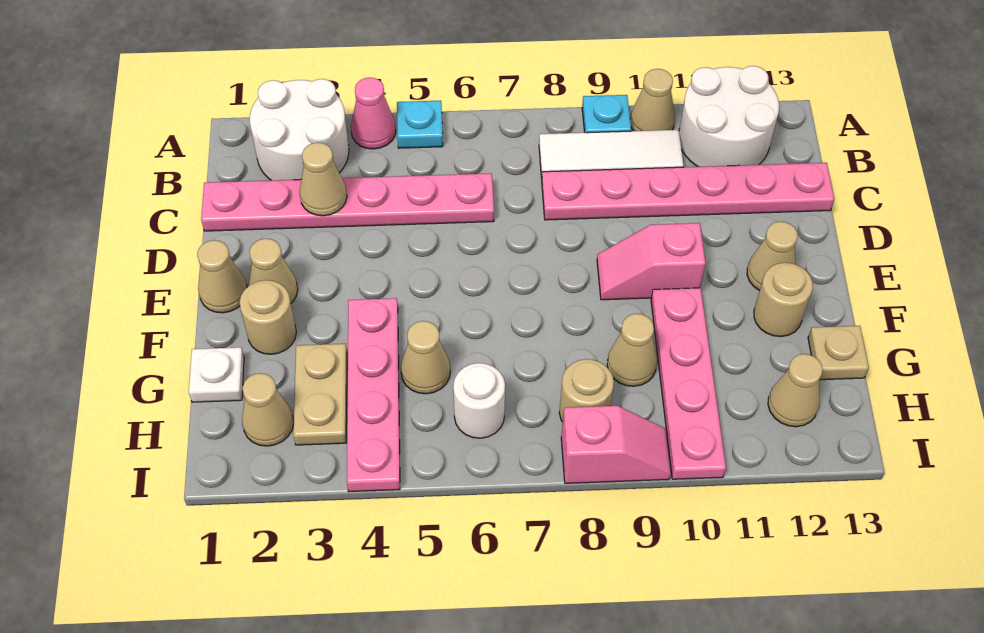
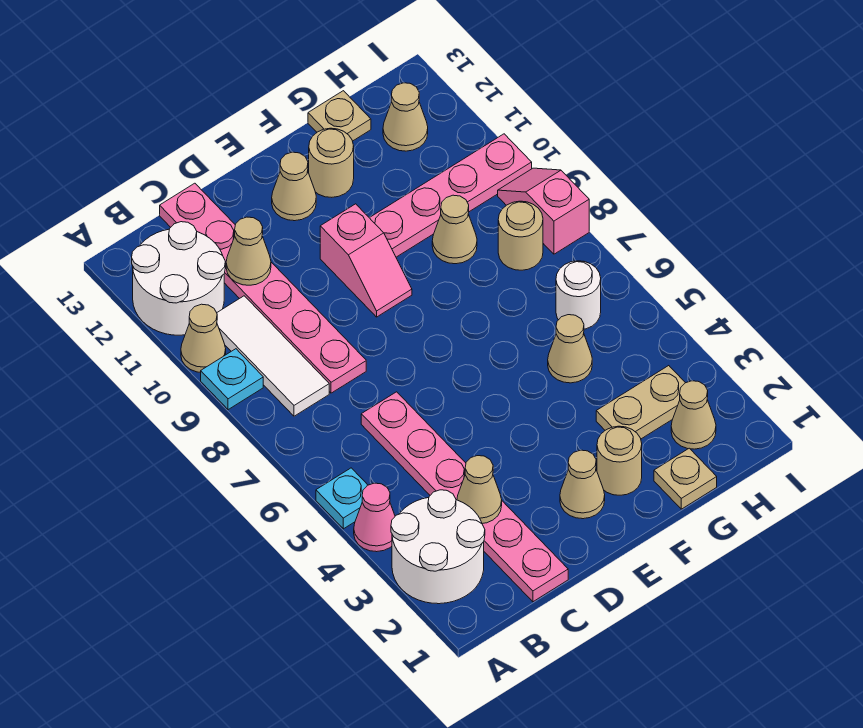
tan 1x1 cone [197,240,247,313] -> tan 1x1 cone moved to [226,217,271,285]
pink 1x4 plate [347,298,400,492] -> none
white 1x1 plate [189,347,244,402] -> tan 1x1 plate [654,448,717,509]

